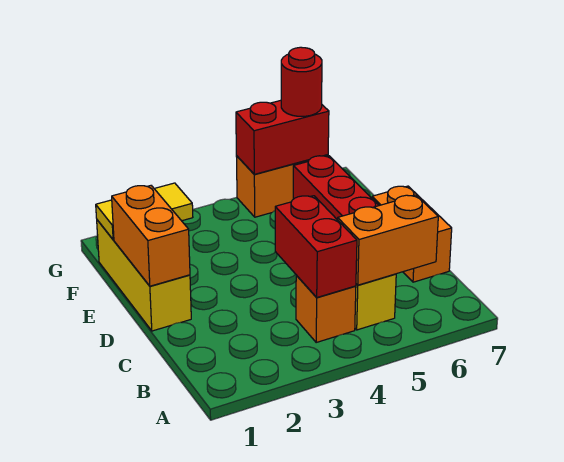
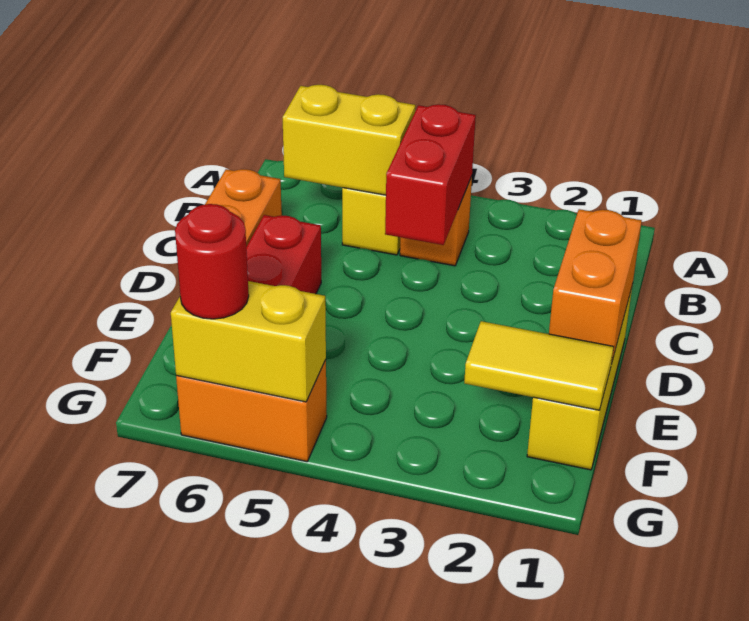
orange 1x2 brick [338,195,438,285] -> yellow 1x2 brick [282,85,415,195]
red 1x2 brick [236,100,329,174] -> yellow 1x2 brick [171,281,326,402]

